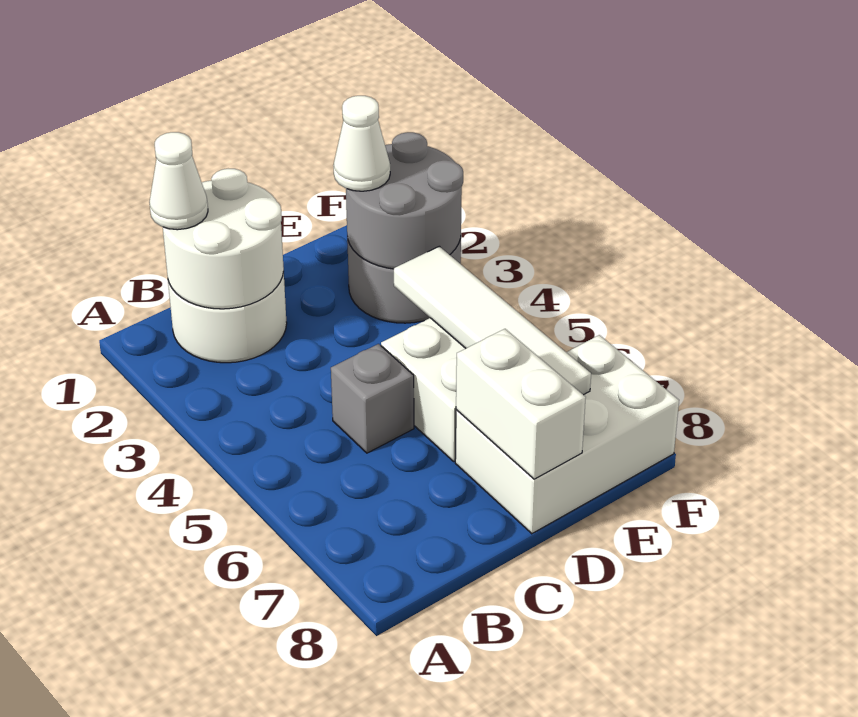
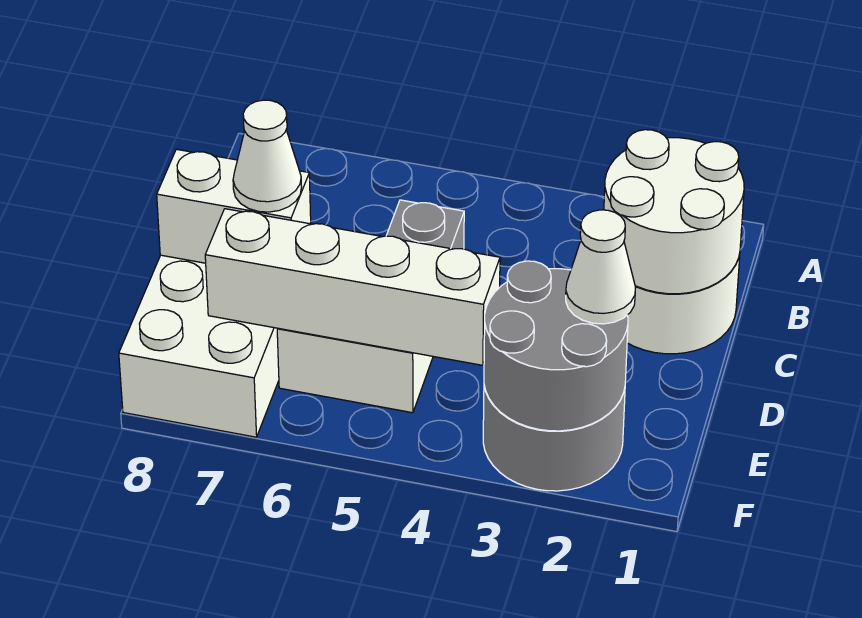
white 1x1 cone [149,132,208,230] -> white 1x1 cone moved to [233,100,302,212]
white 1x4 tile [394,246,591,395] -> white 1x4 brick [205,209,500,365]

